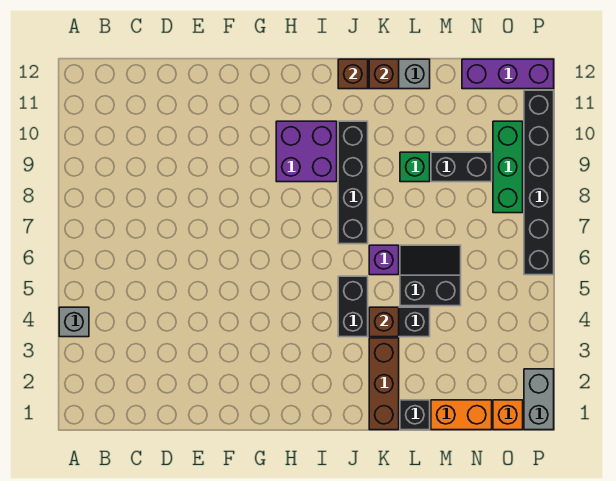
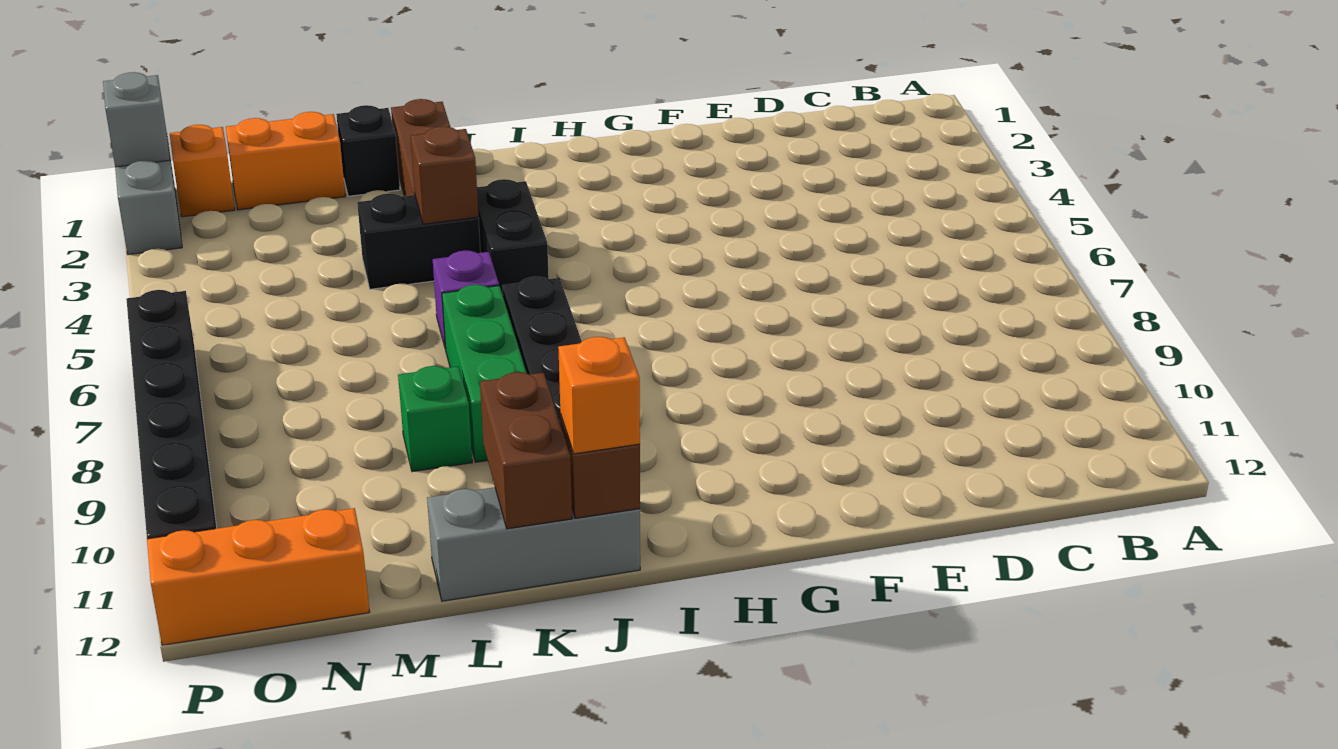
grey 1x1 brick [59,307,89,337] -> grey 1x1 brick moved to [103,72,170,167]
purple 2x2 brick [276,121,337,182] -> none
none -> orange 1x1 brick [558,337,640,454]
brown 1x1 brick [369,59,399,89] -> brown 1x2 brick [480,372,572,529]
black 2x2 slope [400,245,461,306] -> none
black 1x2 brick [431,152,492,182] -> none
purple 1x3 brick [462,59,554,89] -> orange 1x3 brick [147,508,370,645]
green 1x3 brick [493,121,523,213] -> green 1x3 brick moved to [442,285,527,462]

